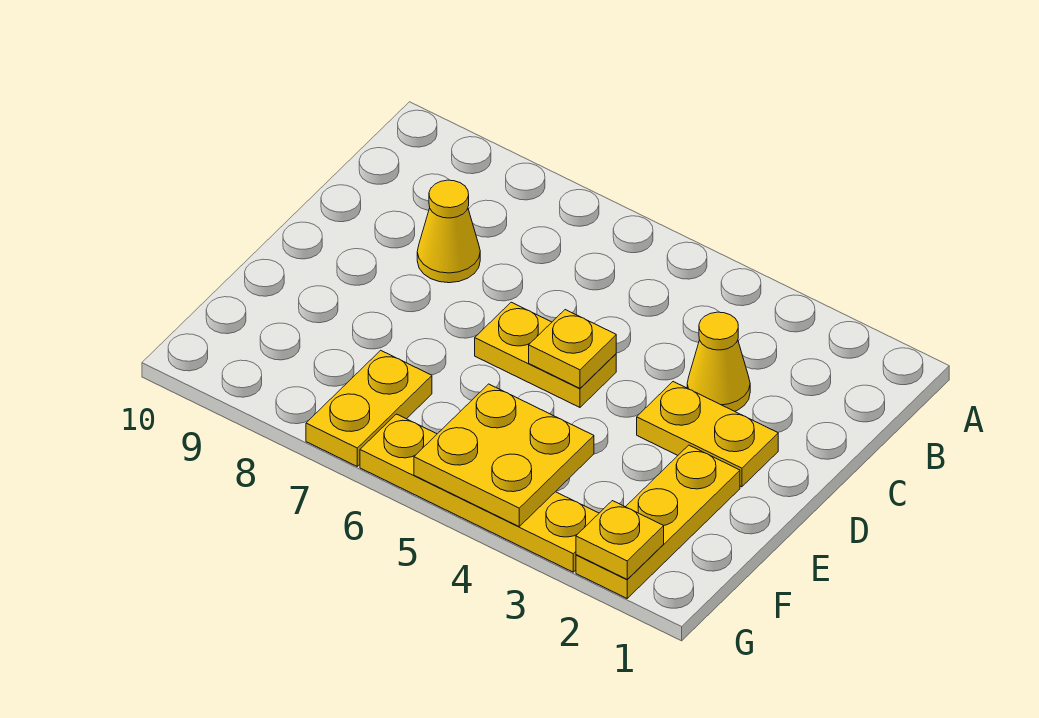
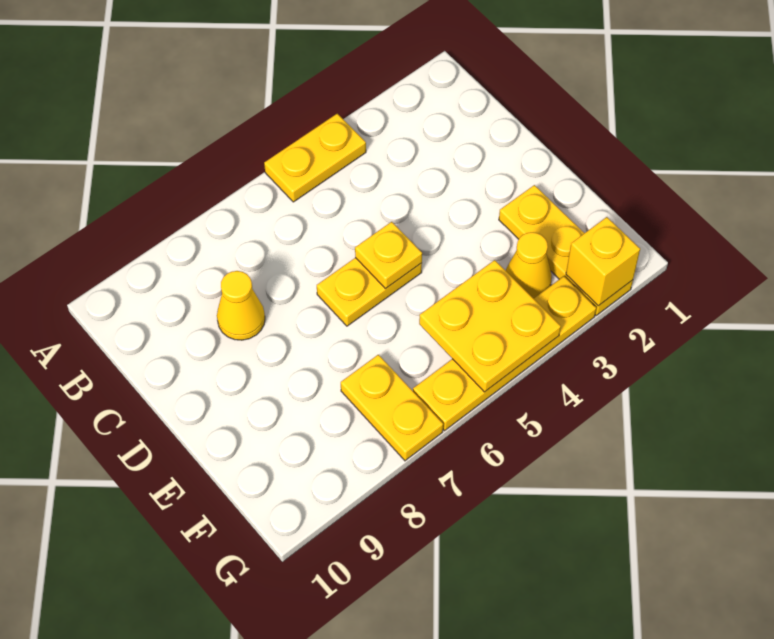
yellow 1x1 cone [687,312,750,411] -> yellow 1x1 cone moved to [506,232,552,299]
yellow 1x2 plate [637,382,778,487] -> yellow 1x2 plate moved to [264,114,366,202]
yellow 1x1 plate [576,501,664,579] -> yellow 1x1 brick [566,217,640,306]

